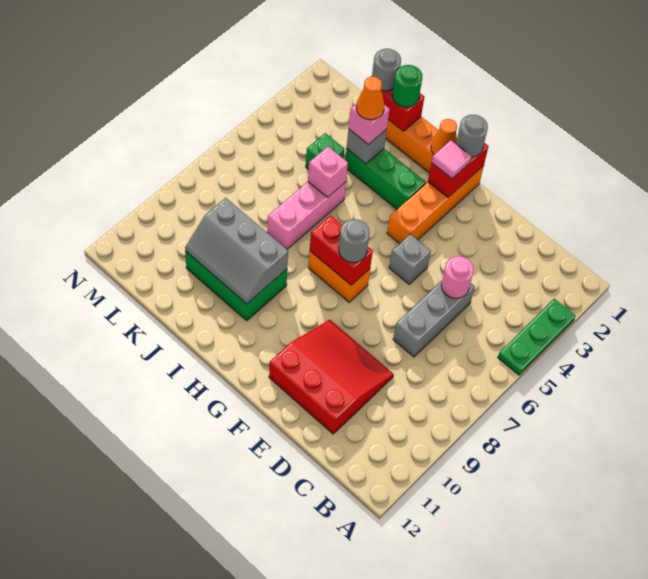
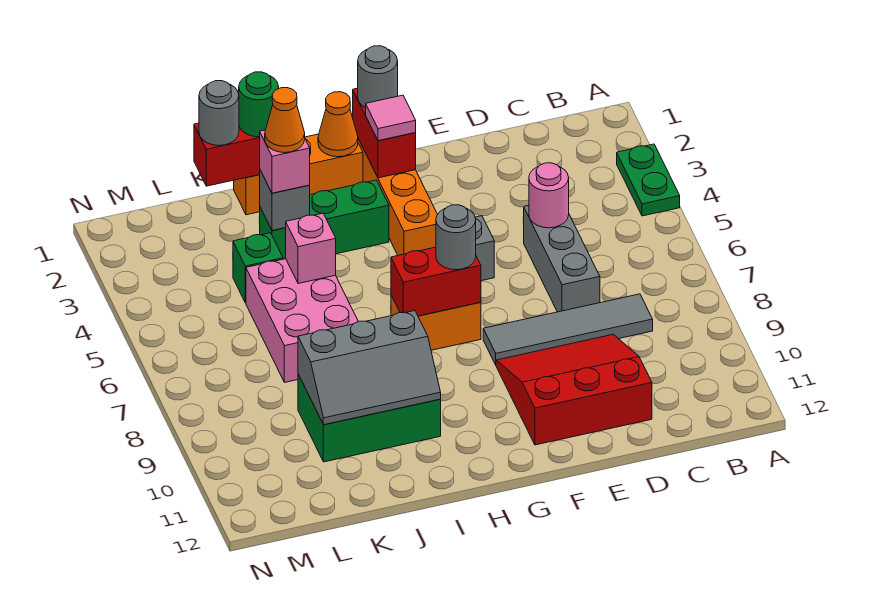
green 1x3 plate [498,299,576,375] -> green 1x2 plate [617,144,680,216]
none -> grey 1x4 tile [483,294,653,365]
pink 1x3 brick [267,182,346,249] -> pink 2x3 brick [246,259,358,382]

